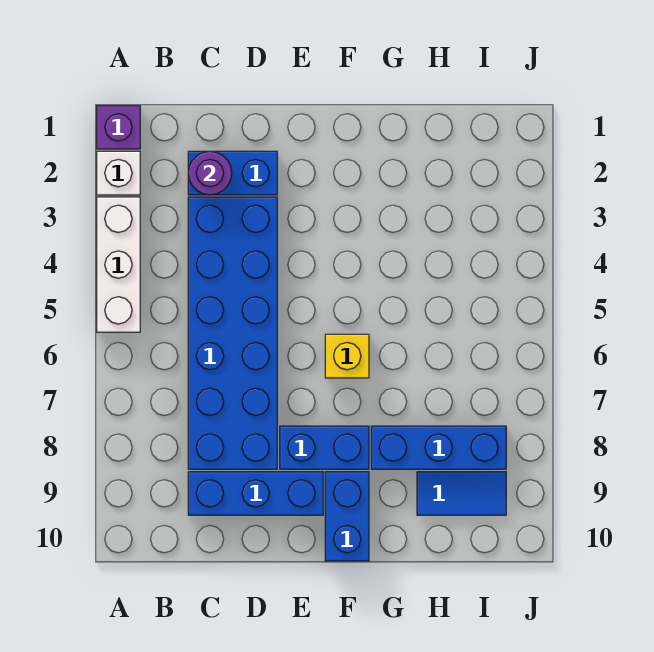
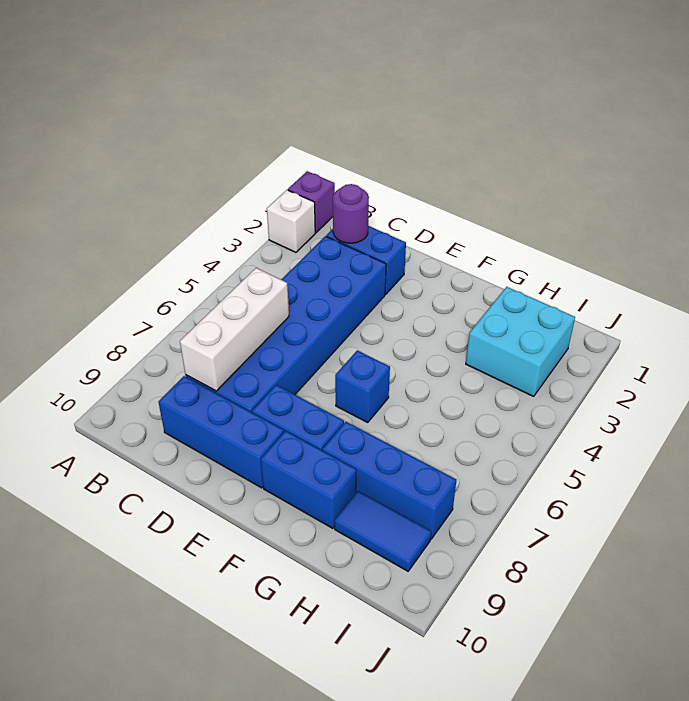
white 1x3 brick [97,197,140,332] -> white 1x3 brick moved to [180,268,289,391]
yellow 1x1 brick [325,334,369,378] -> blue 1x1 brick [335,351,390,423]
blue 1x2 brick [325,472,369,561] -> blue 1x2 brick turned to [261,431,356,528]
none -> cyan 2x2 brick [466,287,575,396]

